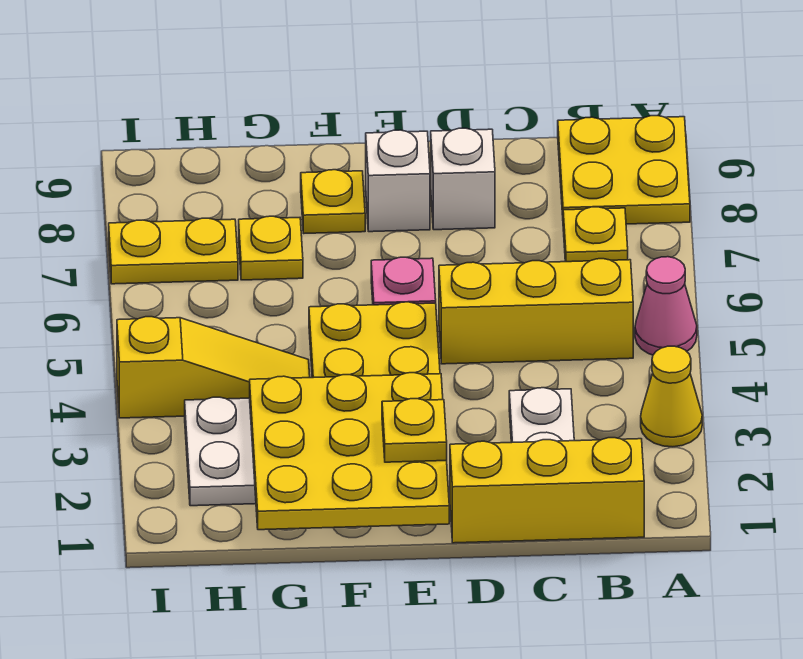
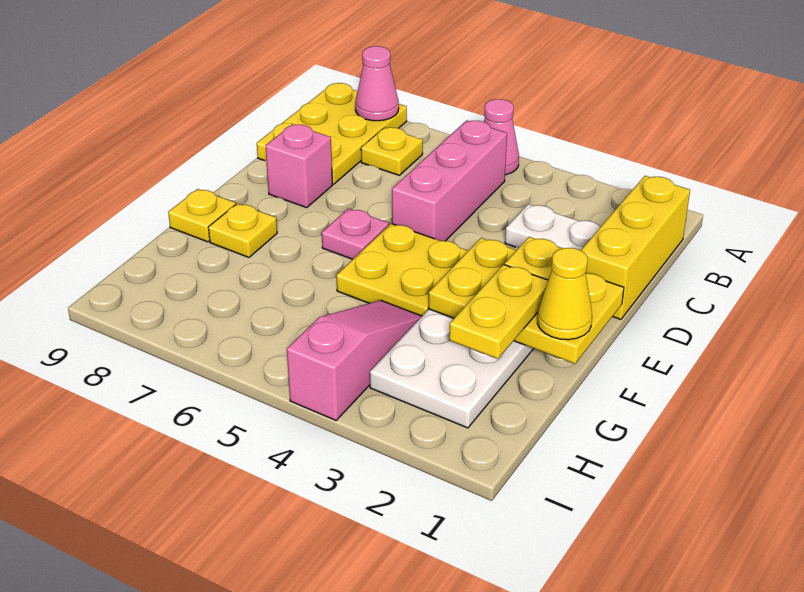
yellow 1x1 cone [641,346,702,447] -> yellow 1x1 cone moved to [537,248,592,340]
yellow 2x2 plate [558,116,690,224] -> yellow 2x3 plate [257,83,407,184]
none -> pink 1x1 cone [355,46,399,121]
yellow 1x3 brick [439,259,633,364] -> pink 1x3 brick [392,120,507,241]
white 1x1 brick [431,128,495,230] -> pink 1x1 brick [265,124,333,208]
yellow 3x3 plate [250,373,449,530] -> yellow 2x3 plate [428,238,624,364]
white 1x1 brick [366,130,430,232] -> none
yellow 1x3 slope [117,317,310,418] -> pink 1x3 slope [287,300,422,420]
yellow 1x1 plate [239,216,303,280] -> yellow 1x1 plate moved to [168,189,236,242]
yellow 1x2 plate [109,218,238,284] -> yellow 1x2 plate moved to [449,265,548,359]

